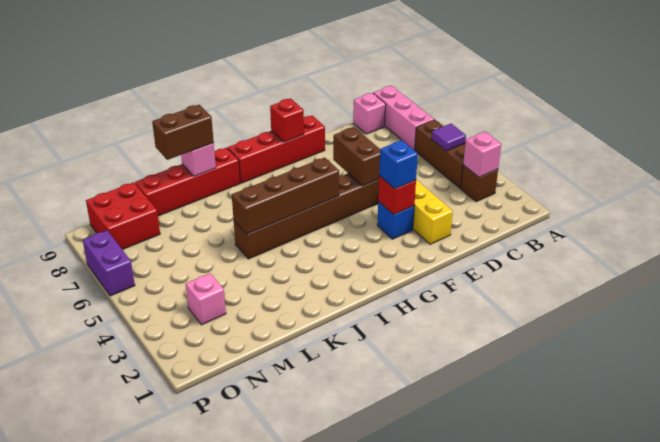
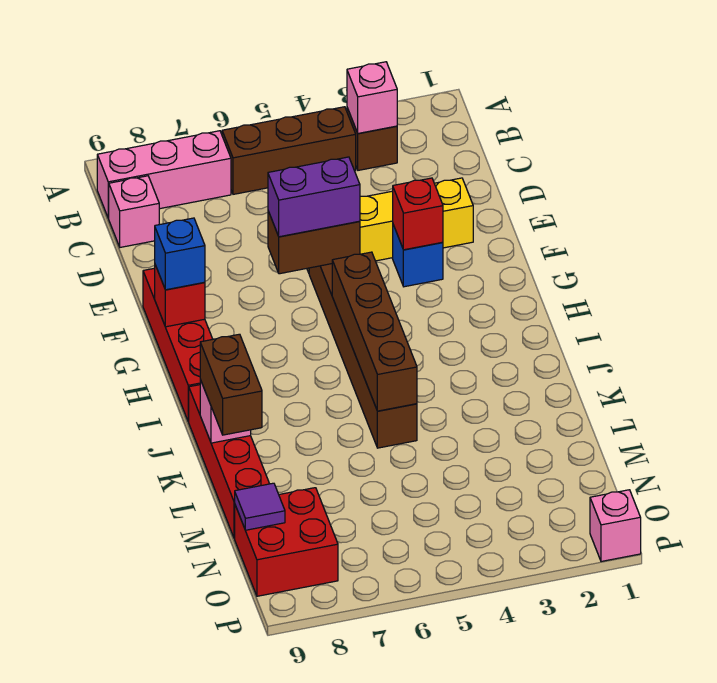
purple 1x1 tile [431,124,466,151] -> purple 1x1 tile moved to [235,483,285,530]
blue 1x1 brick [379,140,418,189] -> blue 1x1 brick moved to [155,218,205,290]
pink 1x1 brick [186,273,226,325] -> pink 1x1 brick moved to [590,490,641,561]
purple 1x2 brick [83,230,135,296] -> purple 1x2 brick moved to [268,157,360,237]

